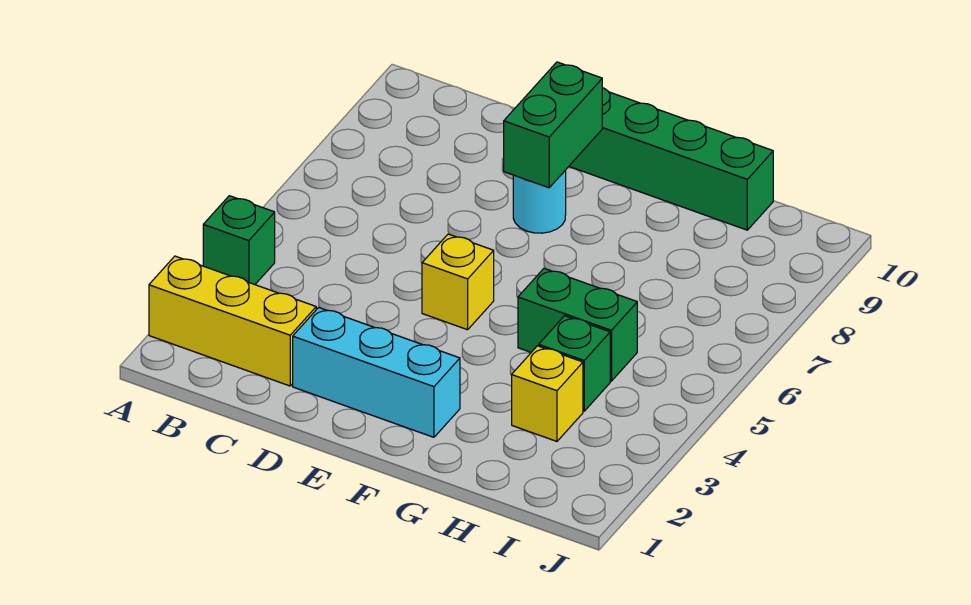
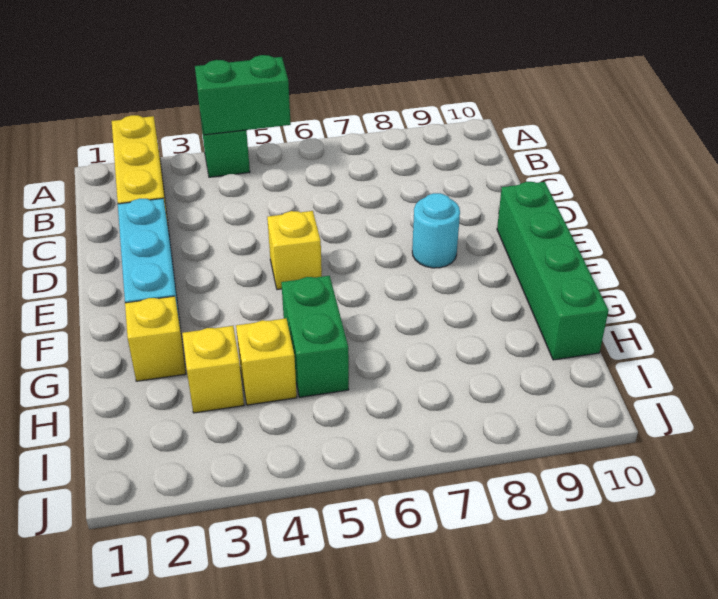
green 1x2 brick [504,62,602,188] -> green 1x2 brick moved to [195,55,291,135]
none -> yellow 1x1 brick [125,296,186,381]
green 1x1 brick [539,316,610,411] -> yellow 1x1 brick [236,318,297,405]

